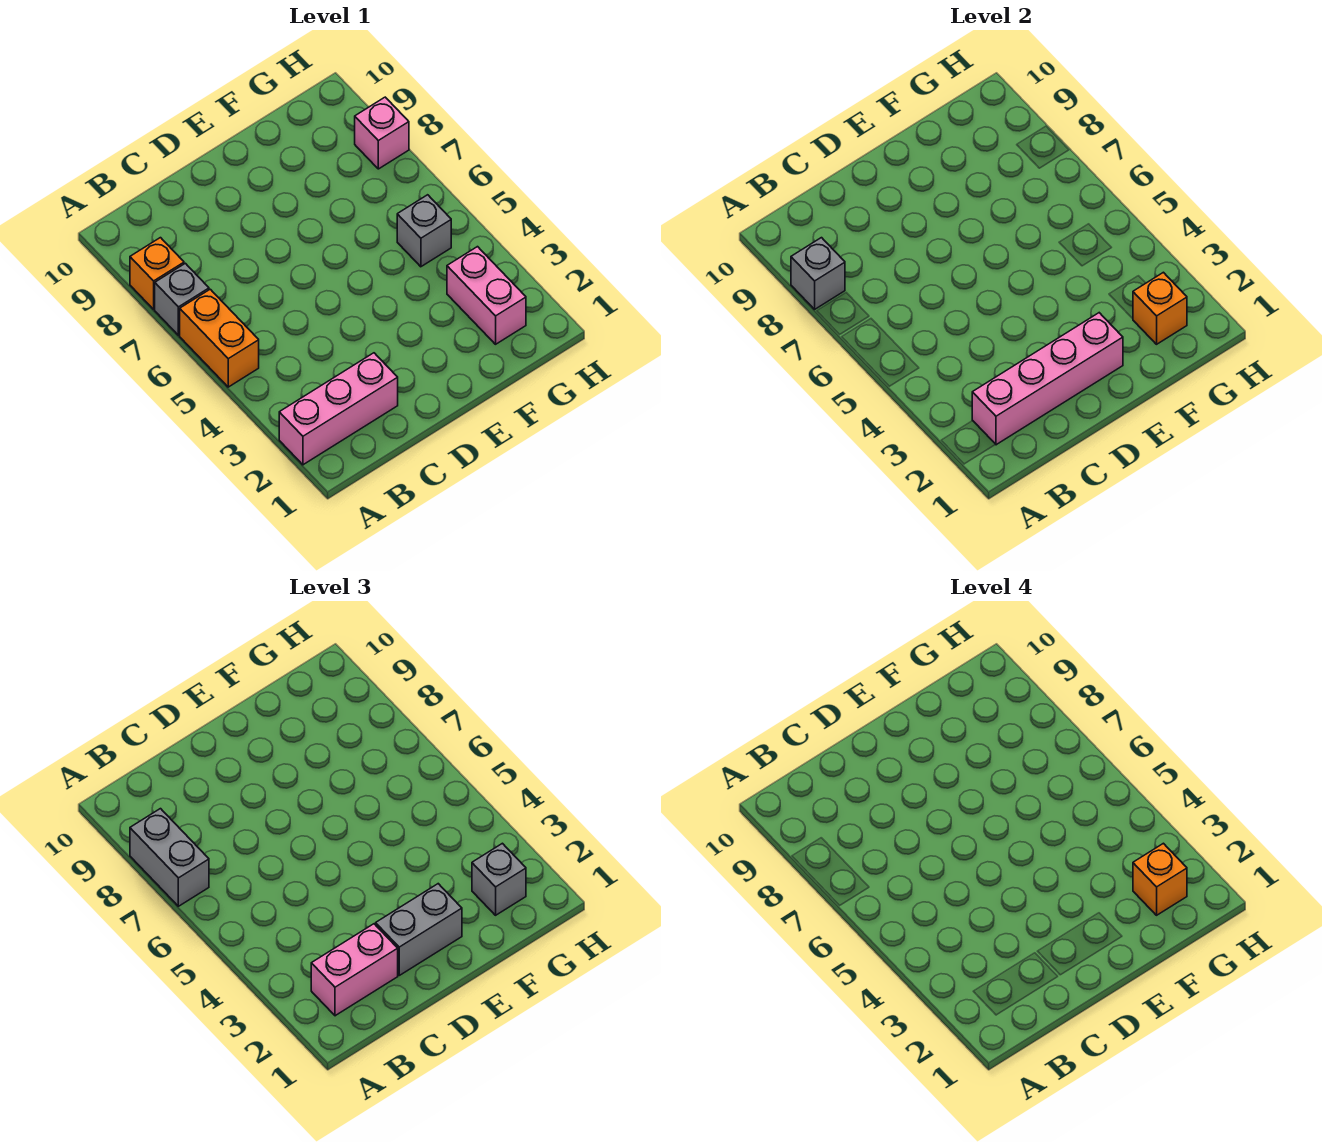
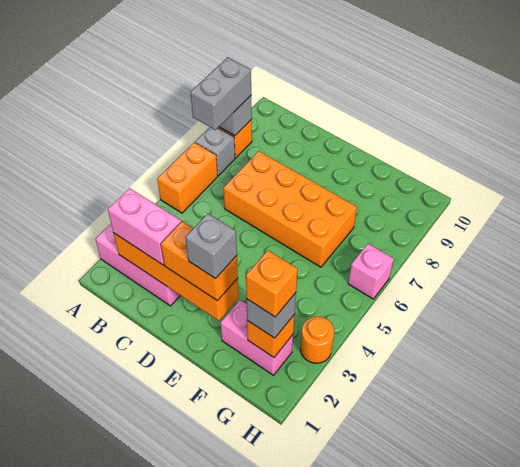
pink 1x4 brick [972,313,1123,445] -> orange 1x4 brick [114,233,239,321]
none -> orange 2x4 brick [223,151,357,267]
grey 1x2 brick [376,884,462,975] -> orange 1x2 brick [161,221,238,301]
pink 1x2 brick [447,247,526,344] -> pink 1x2 brick turned to [221,300,293,375]
grey 1x1 brick [397,195,451,267] -> grey 1x1 brick moved to [185,214,237,279]
none -> orange 1x1 round brick [300,316,334,363]
pink 1x1 brick [355,97,409,169] -> pink 1x1 brick moved to [348,244,394,299]

